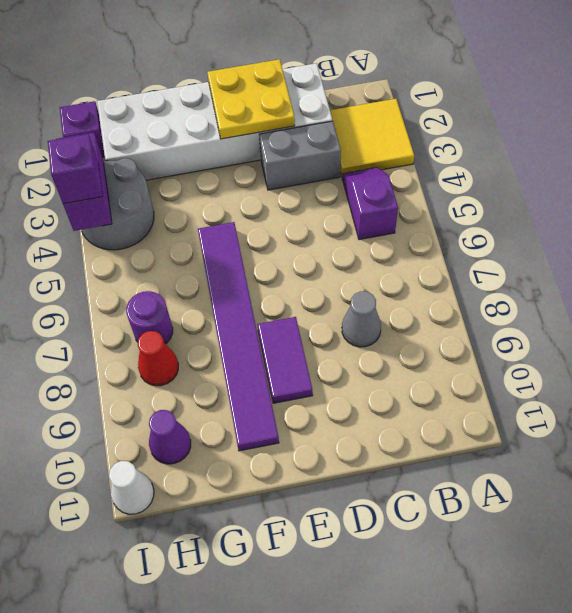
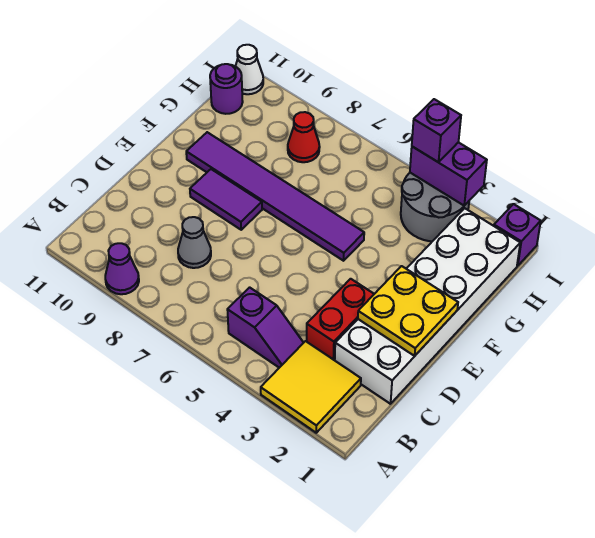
grey 1x2 brick [259,121,341,190] -> red 1x2 brick [307,279,374,360]
purple 1x1 round brick [126,291,173,344] -> purple 1x1 round brick moved to [210,64,243,114]
purple 1x1 cone [149,410,191,464] -> purple 1x1 cone moved to [105,243,139,294]

